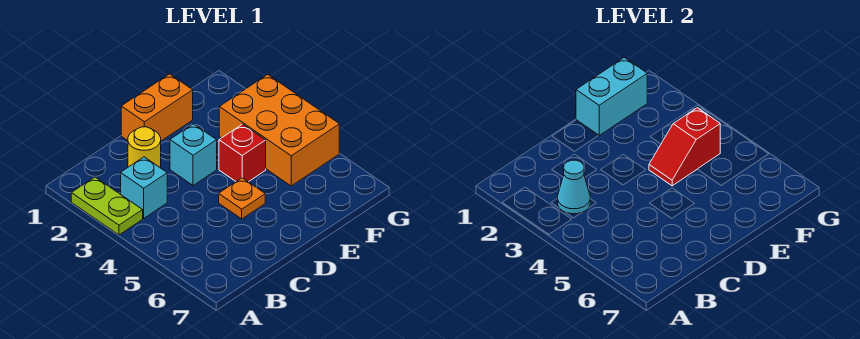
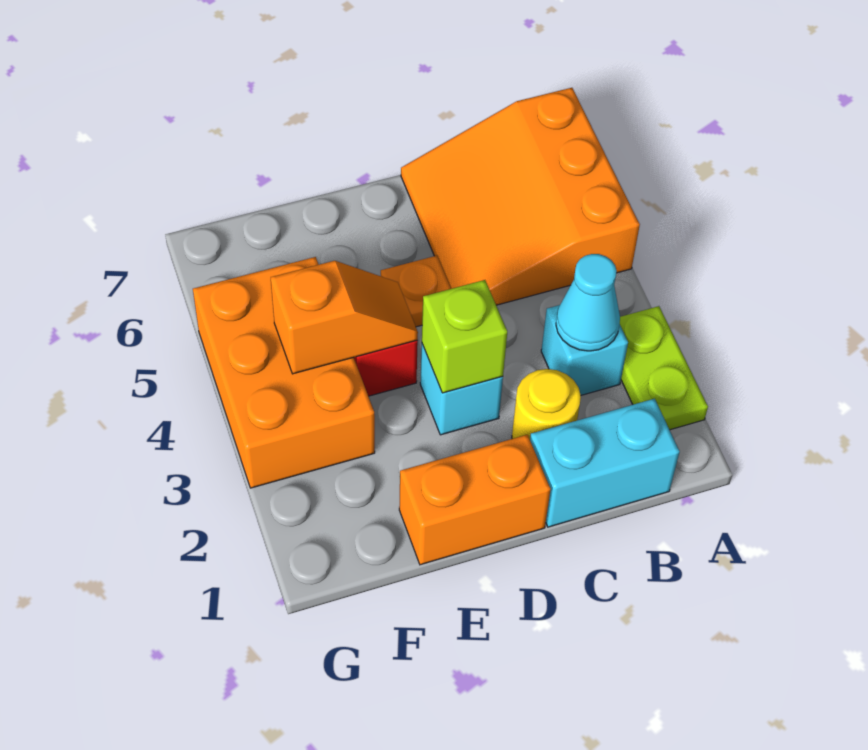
none -> orange 3x3 slope [401,88,640,305]
none -> lime 1x1 brick [422,280,507,393]
cyan 1x2 brick [576,57,647,135] -> cyan 1x2 brick moved to [530,399,680,527]
red 1x2 slope [649,108,720,186] -> orange 1x2 slope [271,261,418,374]

